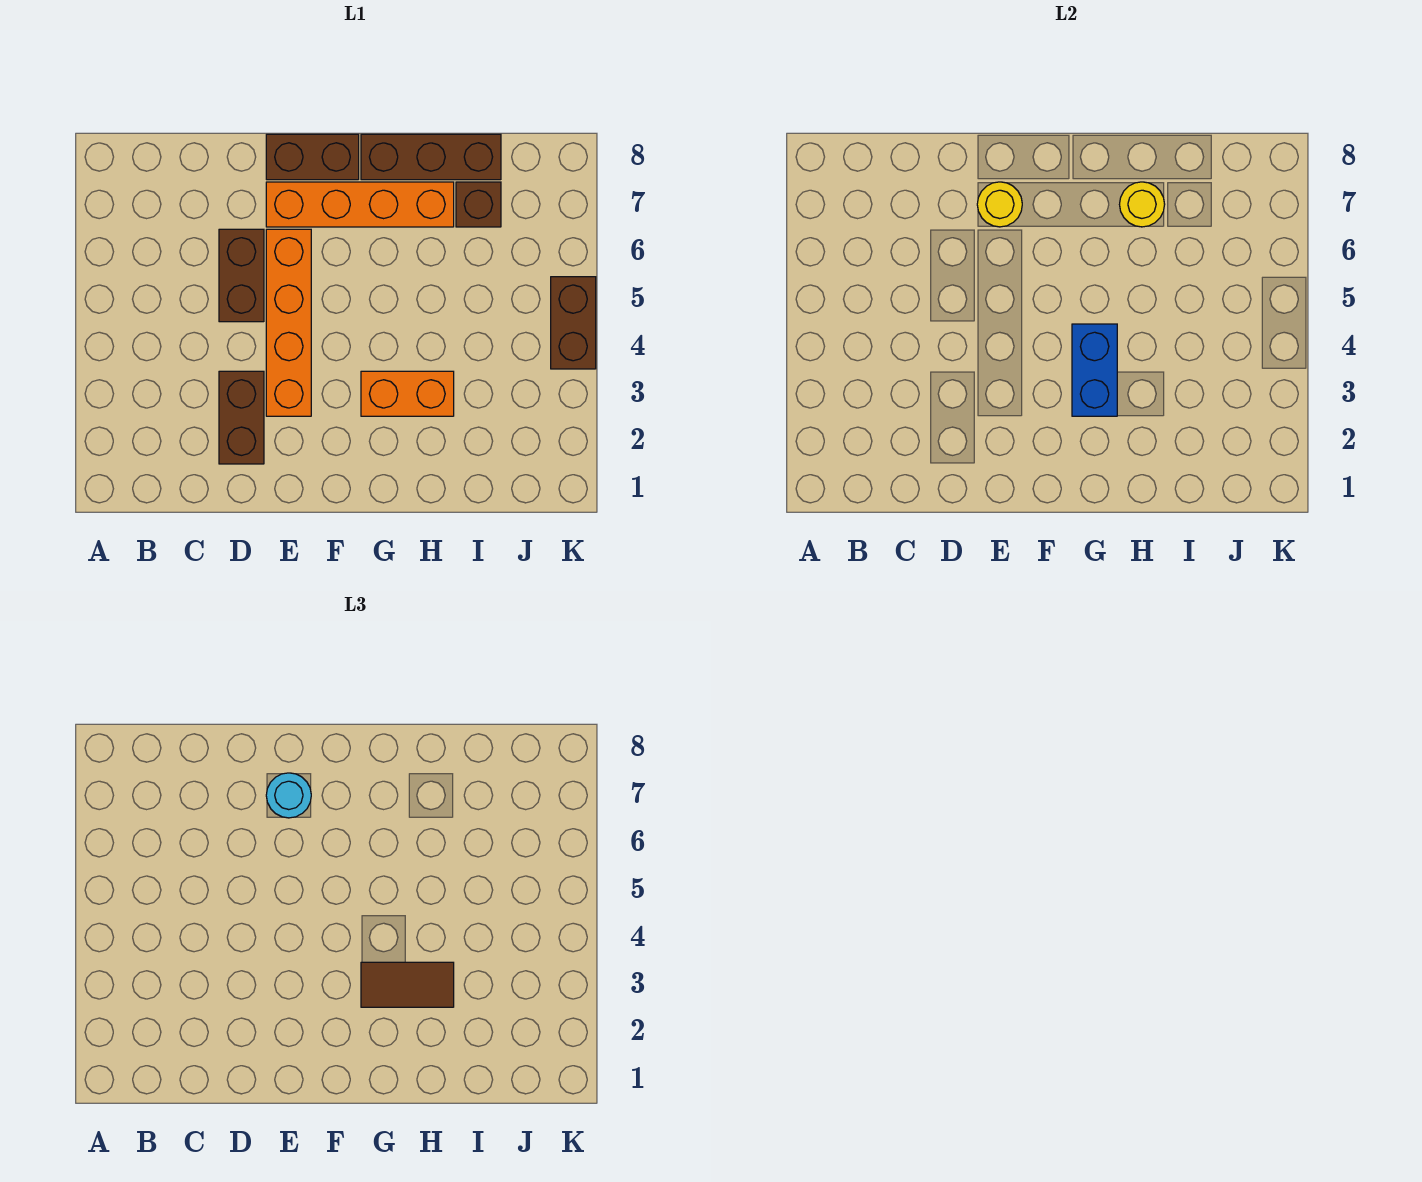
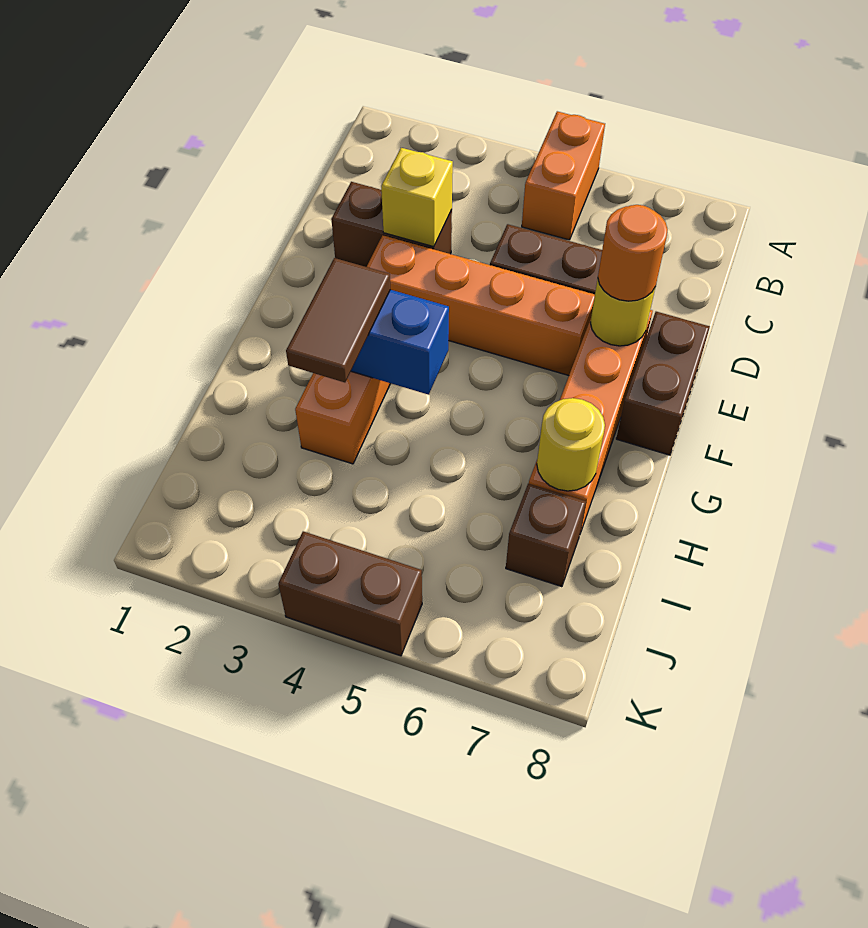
none -> orange 1x2 brick [522,111,605,240]
none -> yellow 1x1 brick [381,148,453,247]
cyan 1x1 round brick [266,773,311,818] -> orange 1x1 round brick [598,205,668,301]
brown 1x3 brick [361,134,501,180] -> none

